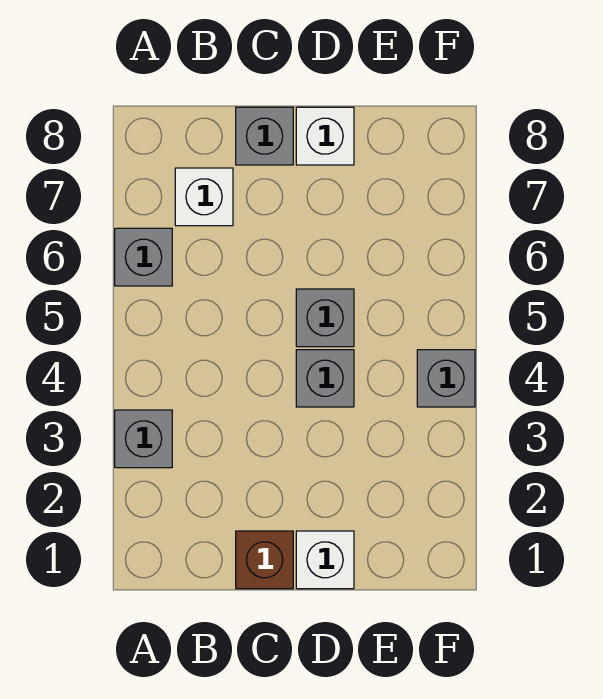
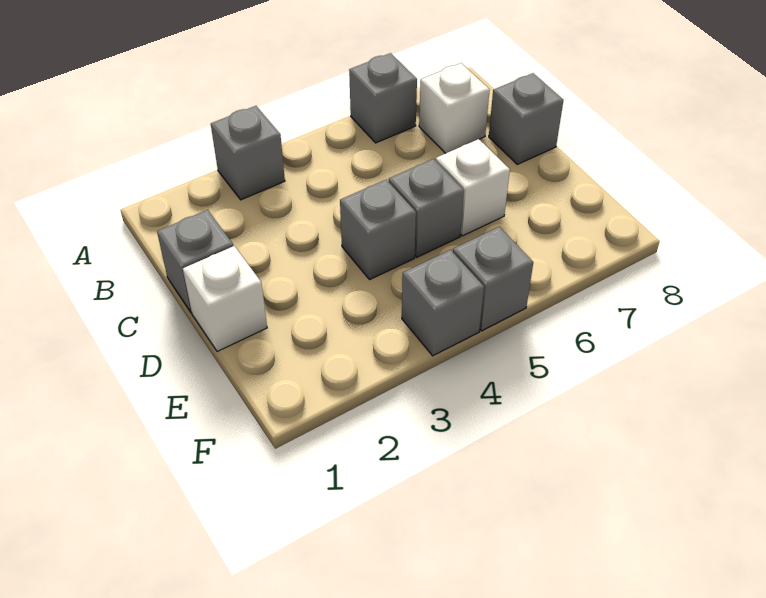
brown 1x1 brick [236,531,293,589] -> grey 1x1 brick [157,210,233,312]
white 1x1 brick [296,107,354,165] -> white 1x1 brick moved to [435,139,510,236]
none -> grey 1x1 brick [453,227,533,331]

